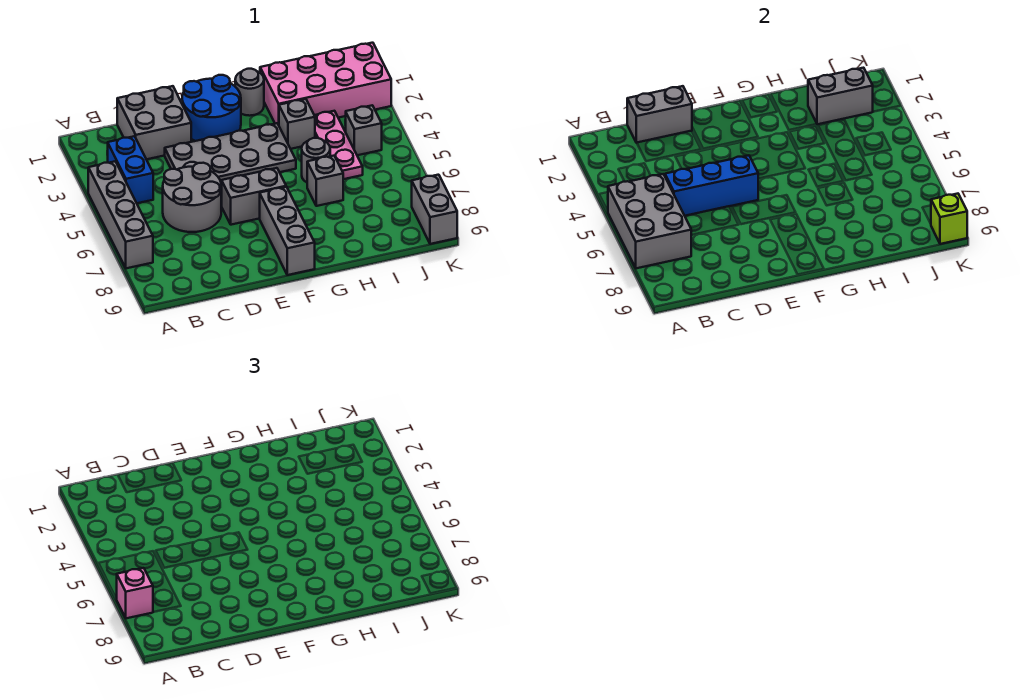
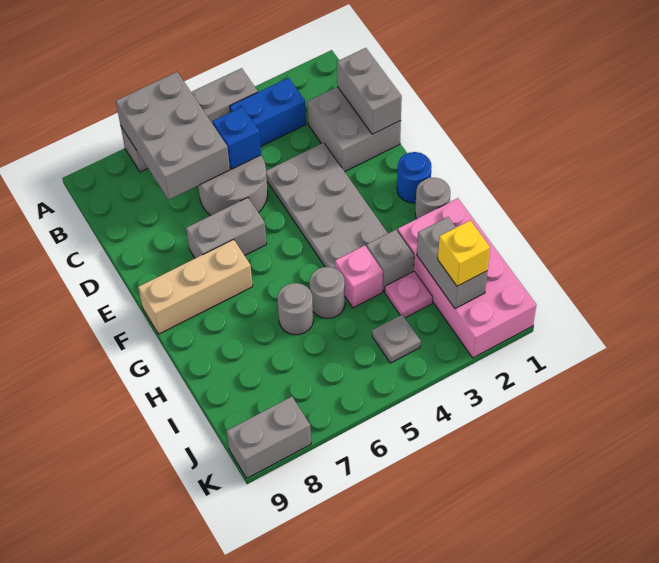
grey 2x3 brick [608,174,691,268] -> grey 2x3 brick turned to [116,72,230,200]
pink 1x1 brick [117,568,153,618] -> pink 1x1 brick moved to [335,245,383,308]
blue 1x3 brick [665,155,758,216] -> blue 1x1 brick [213,107,261,169]
blue 2x2 round brick [182,75,241,141] -> blue 1x1 round brick [397,152,431,203]
grey 1x2 brick [221,168,286,225] -> grey 1x2 brick turned to [186,198,267,258]
grey 1x3 brick [260,187,315,275] -> tan 1x3 brick [138,239,253,334]
grey 1x1 brick [307,156,343,206] -> grey 1x1 round brick [277,283,314,335]
pink 1x3 plate [314,111,363,179] -> pink 1x1 plate [385,271,433,318]
none -> yellow 1x1 brick [438,220,490,286]
grey 1x1 brick [345,105,382,155] -> grey 1x1 plate [372,315,421,363]
lime 1x1 brick [931,194,967,244] -> none

